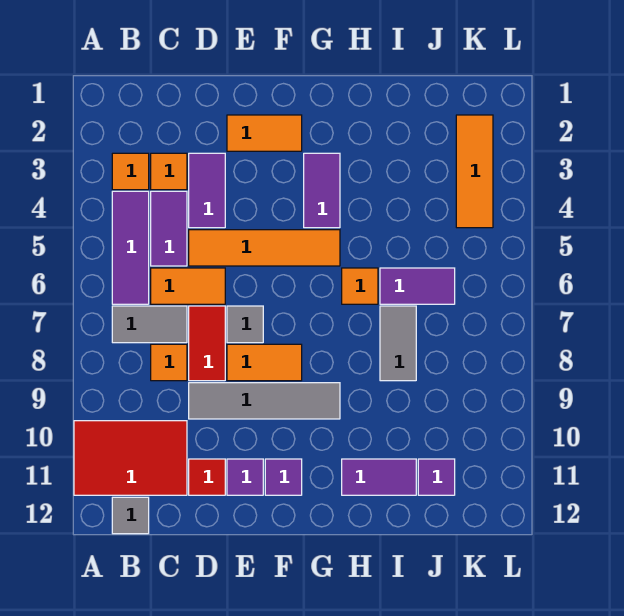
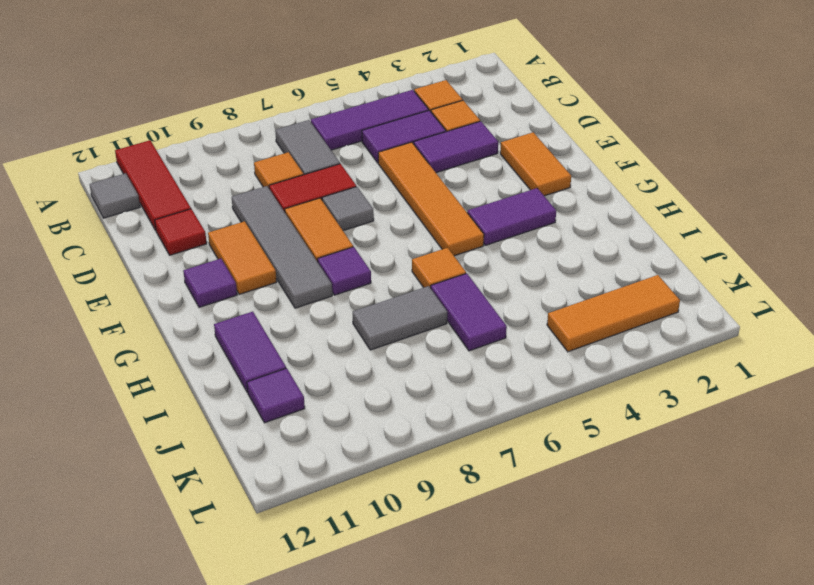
red 2x3 tile [74,421,187,495] -> red 1x3 tile [115,140,191,230]
orange 1x2 tile [151,268,225,304] -> orange 1x2 tile moved to [208,221,277,294]
purple 1x1 tile [227,459,263,495] -> purple 1x1 tile moved to [317,247,371,295]

